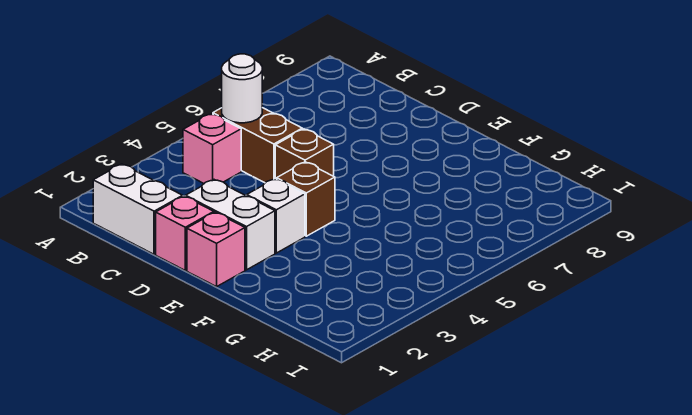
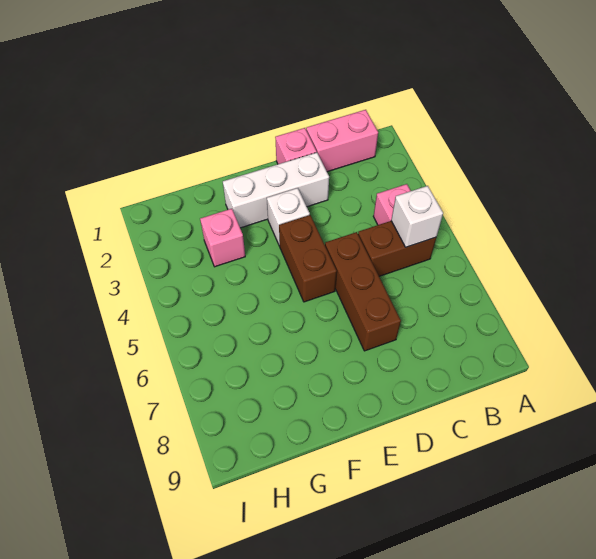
white 1x2 brick [93,164,183,254] -> pink 1x2 brick [306,110,378,172]
white 1x1 round brick [222,54,262,123] -> white 1x1 brick [391,186,443,247]
white 1x2 brick [186,180,275,270] -> white 1x3 brick [223,153,329,228]
brown 1x1 brick [275,129,334,179] -> brown 1x3 brick [325,232,401,351]
pink 1x1 brick [187,212,245,287] -> pink 1x1 brick moved to [200,209,245,267]
brown 1x1 brick [277,162,335,236] -> brown 1x2 brick [279,215,337,302]

